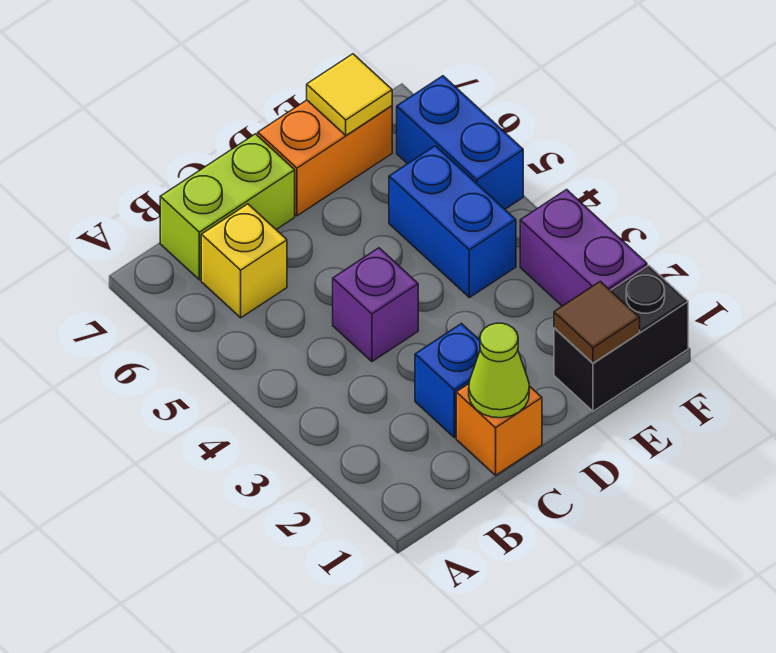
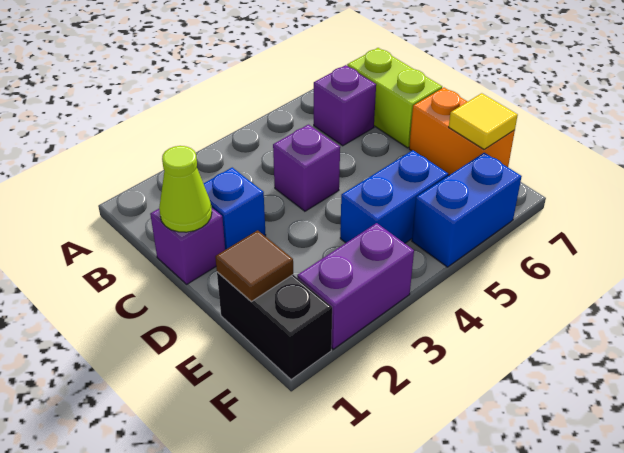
yellow 1x1 brick [201,204,287,318] -> purple 1x1 brick [314,65,376,146]
orange 1x1 brick [456,384,542,475] -> purple 1x1 brick [150,207,225,284]

